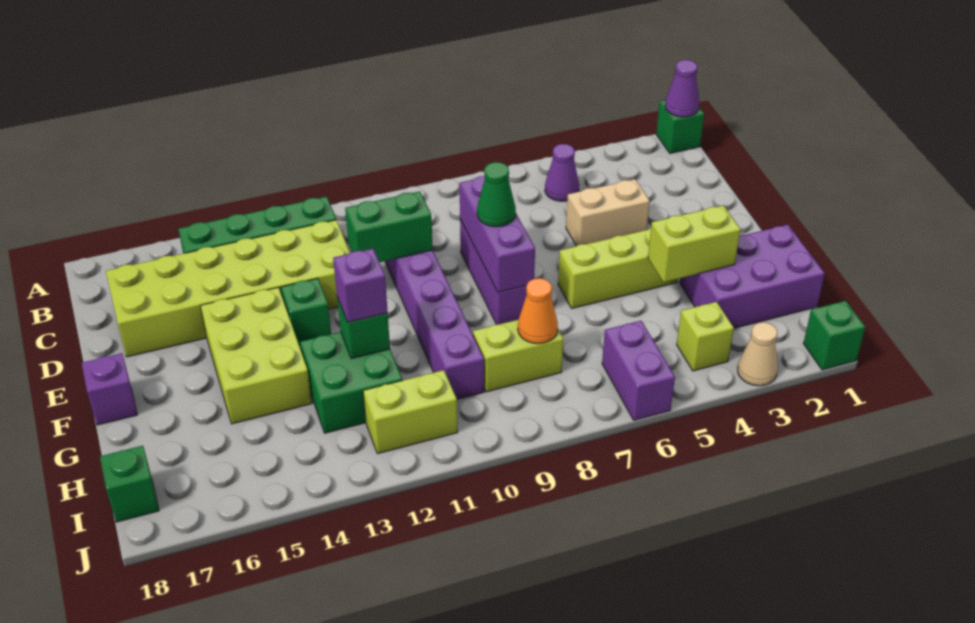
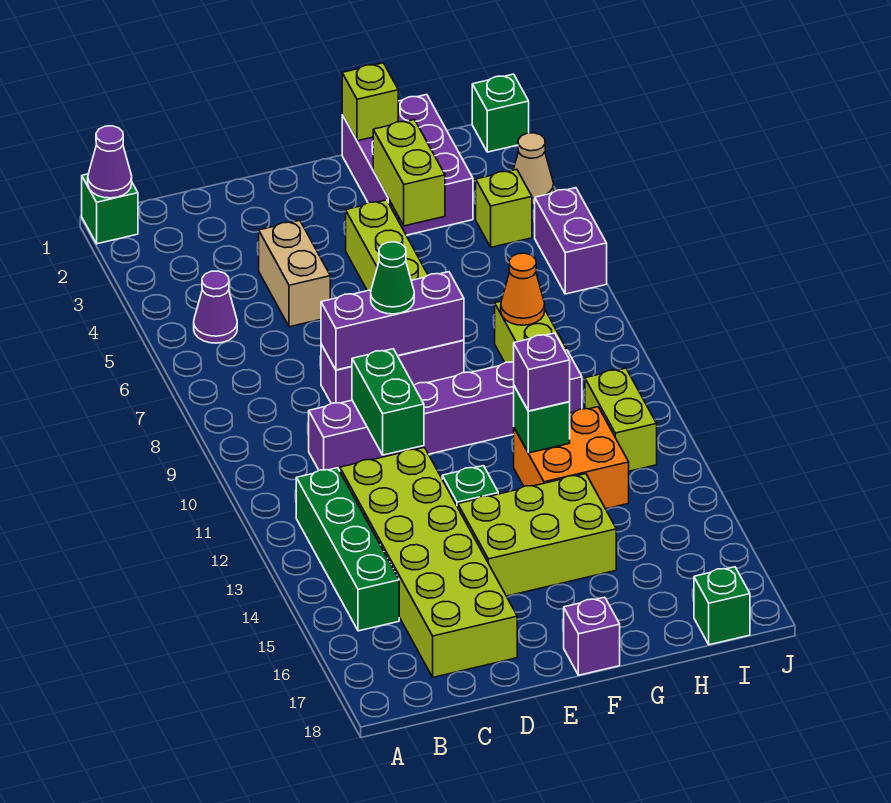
none -> lime 1x1 brick [342,63,398,141]
green 2x2 brick [300,332,402,433] -> orange 2x2 brick [514,407,629,509]
purple 1x2 brick [602,321,675,420] -> purple 1x2 brick turned to [535,188,607,294]

